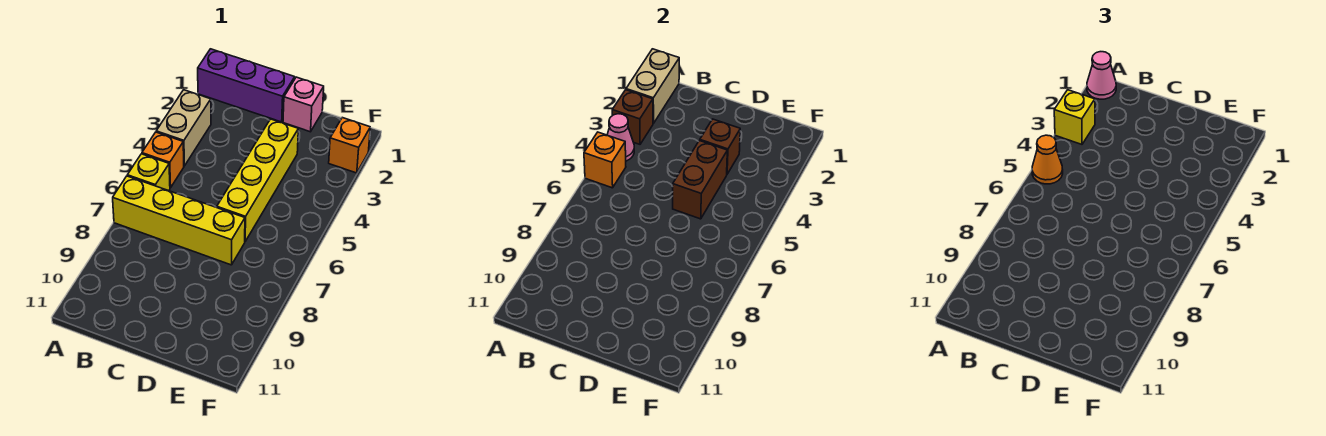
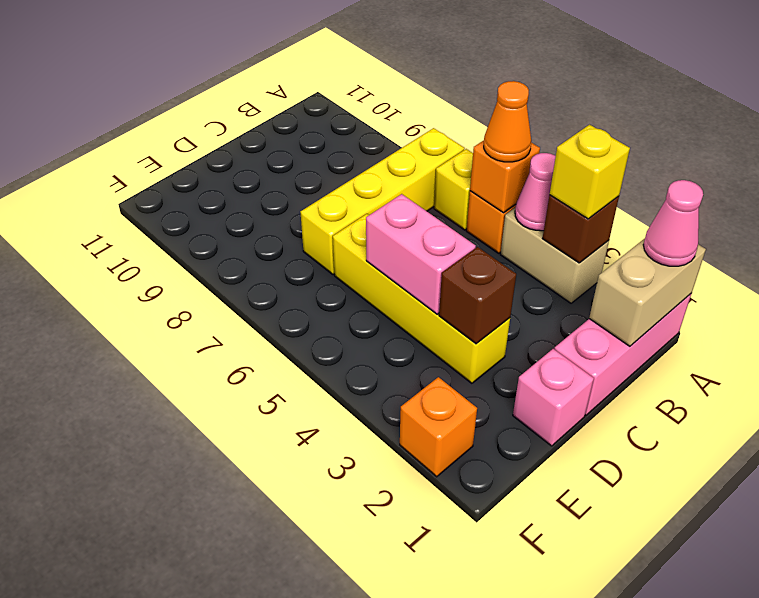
purple 1x3 brick [198,49,295,122] -> pink 1x3 brick [554,293,692,415]
tan 1x2 brick [626,49,679,124] -> tan 1x2 brick turned to [589,239,706,346]
brown 1x2 brick [673,141,727,219] -> pink 1x2 brick [366,194,476,314]

